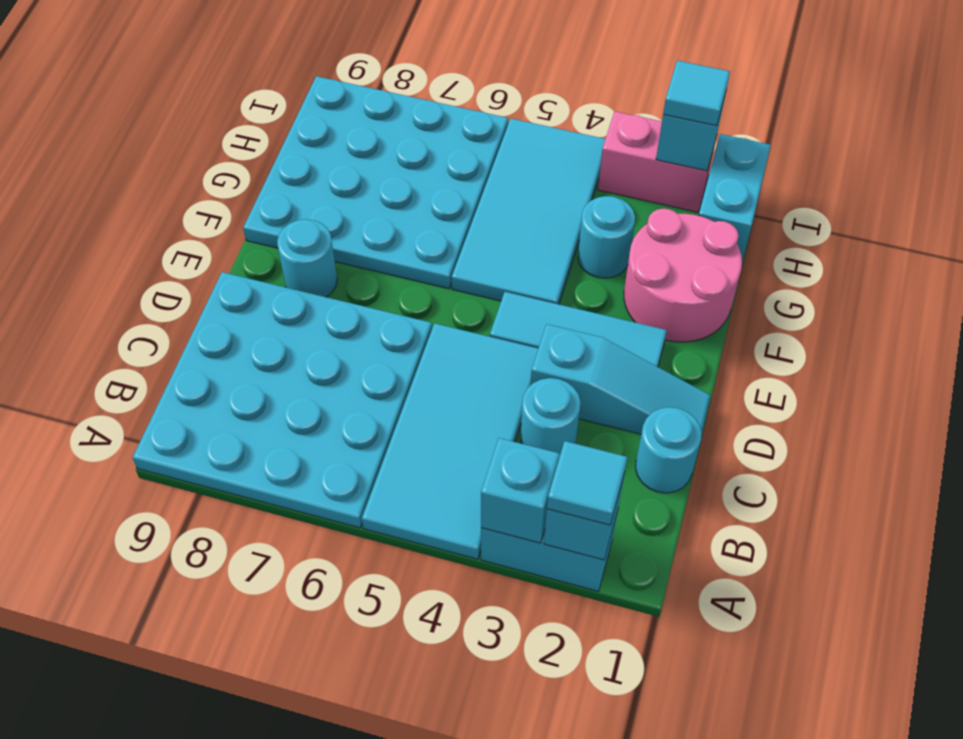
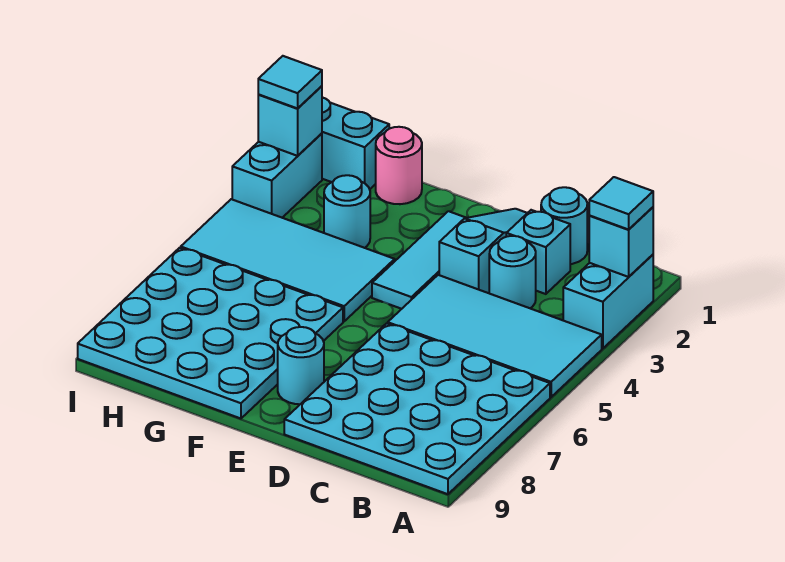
cyan 1x1 brick [481,438,560,543] -> cyan 1x1 brick moved to [506,210,570,294]
pink 2x2 round brick [624,209,742,342] -> pink 1x1 round brick [376,127,422,204]
pink 1x2 brick [598,112,716,212] -> cyan 1x2 brick [232,133,322,218]

